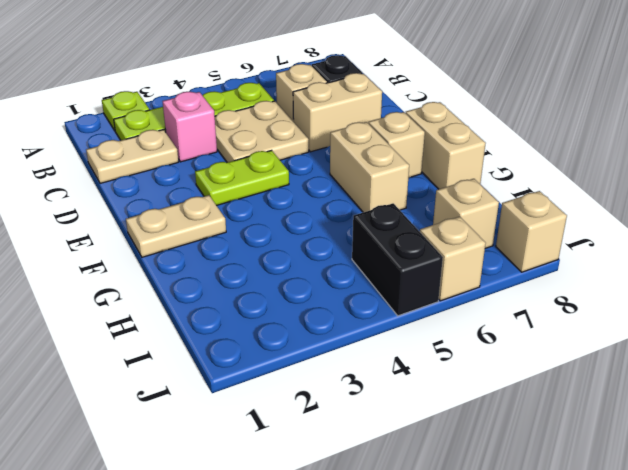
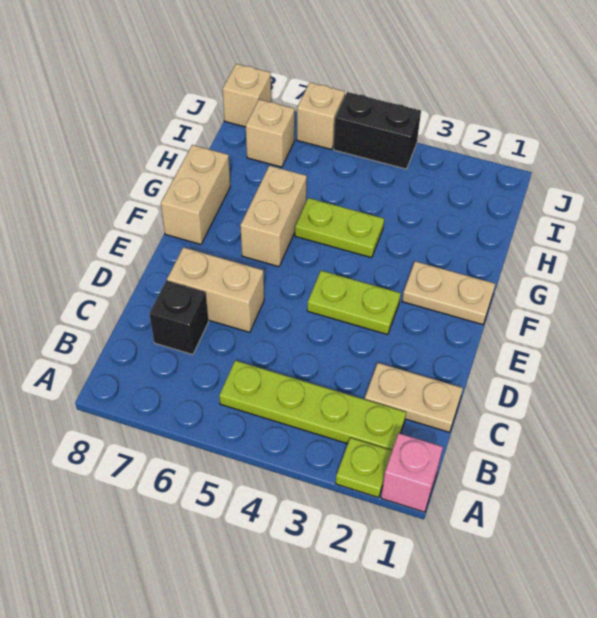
pink 1x1 brick [163,91,217,162] -> pink 1x1 brick moved to [381,433,443,512]
tan 2x2 plate [215,101,309,163] -> none
tan 1x1 brick [276,64,327,122] -> none
tan 1x1 brick [369,112,425,178] -> none
none -> lime 1x2 plate [295,198,384,258]
black 1x2 brick [352,203,443,316] -> black 1x2 brick turned to [334,92,421,169]

